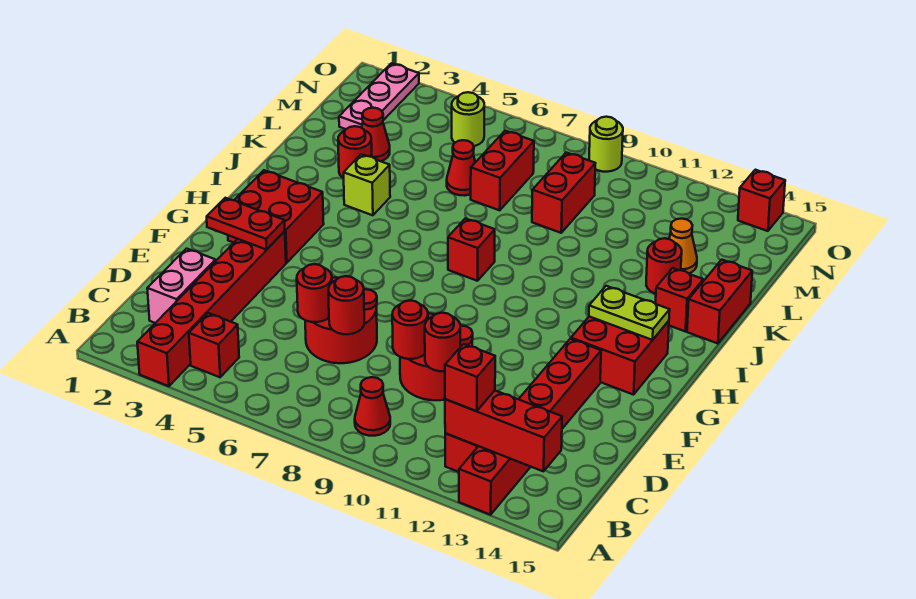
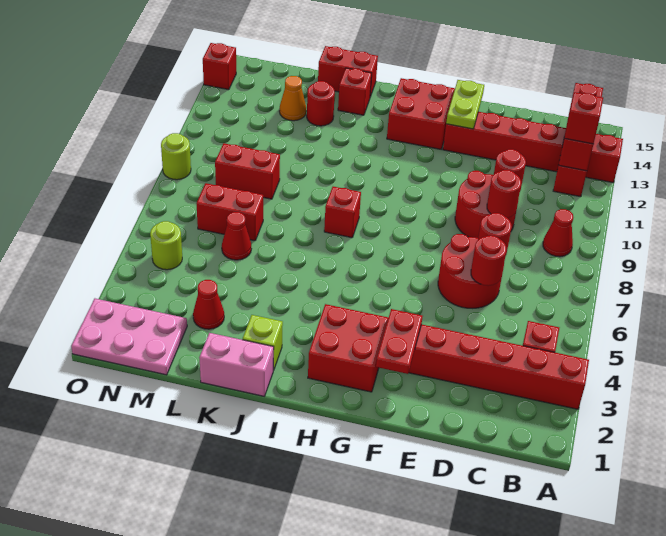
pink 1x2 brick [147,249,216,323] -> pink 1x2 brick moved to [199,333,274,396]
lime 1x2 plate [589,286,670,340] -> lime 1x2 plate moved to [446,80,484,129]
lime 1x1 brick [344,154,390,215] -> lime 1x1 brick moved to [243,315,283,370]
red 1x1 round brick [338,126,372,178] -> none
pink 1x3 plate [339,63,419,129] -> pink 2x3 plate [71,299,187,375]

